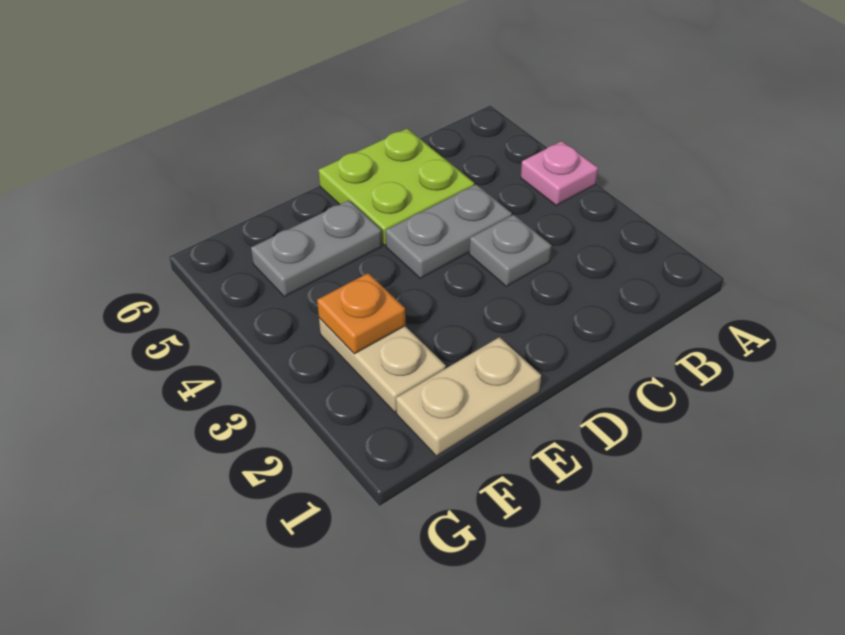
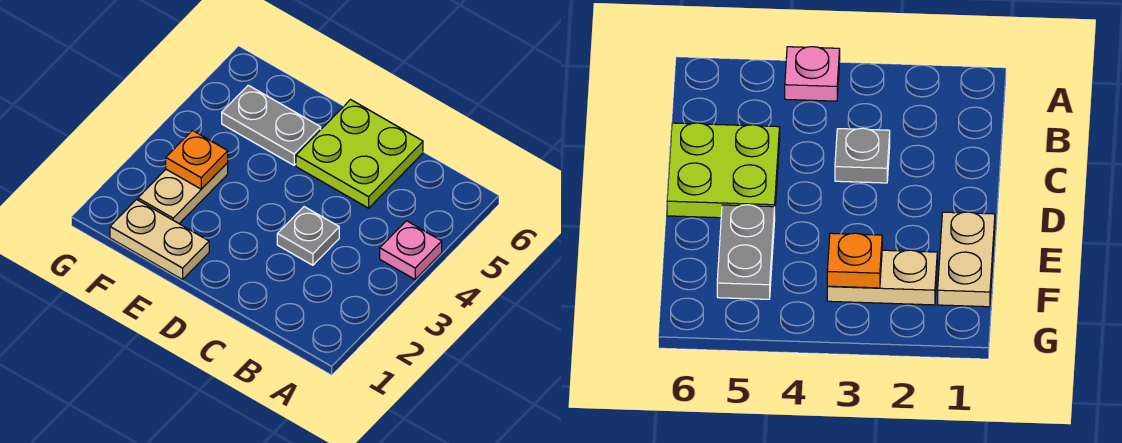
grey 1x2 plate [386,184,512,278] -> none

